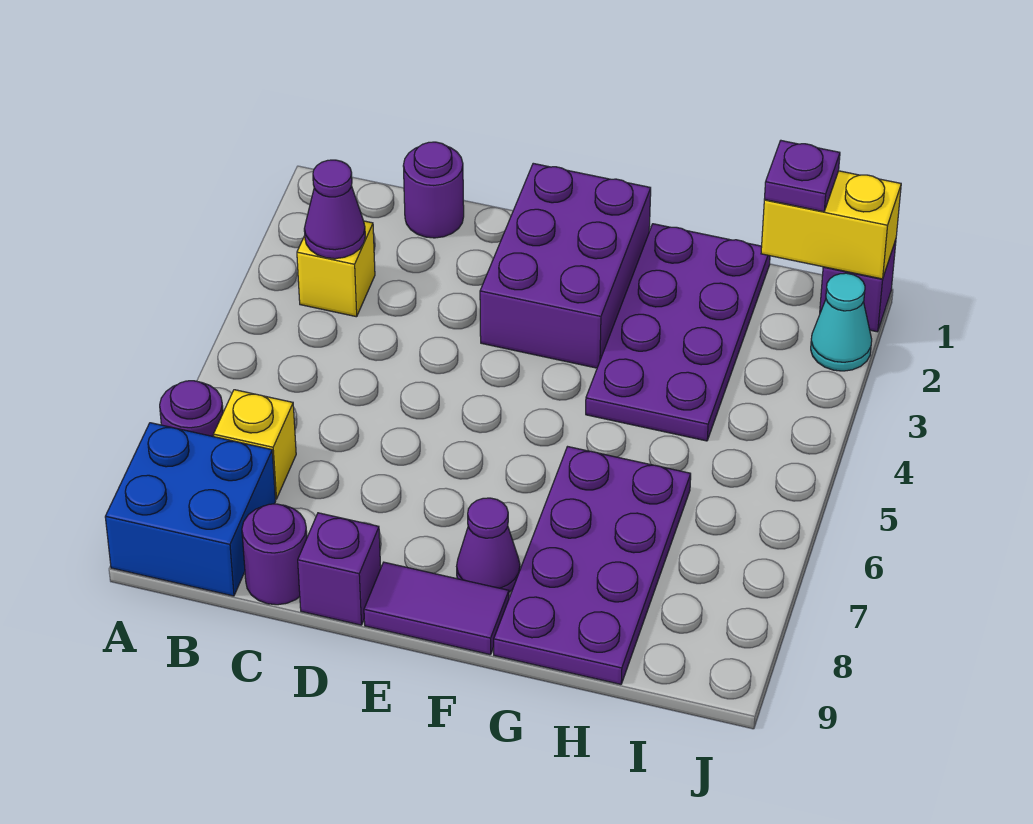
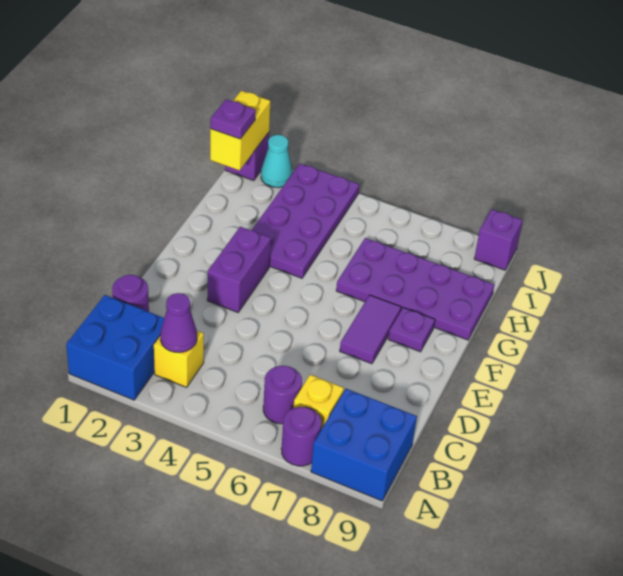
none -> blue 2x2 brick [66,295,164,400]
purple 1x1 round brick [242,504,307,605] -> purple 1x1 round brick moved to [263,366,302,424]
purple 1x1 brick [298,513,381,625] -> purple 1x1 brick moved to [474,209,523,270]
purple 2x3 brick [480,163,651,368] -> purple 1x2 brick [207,227,271,312]
purple 1x2 tile [364,562,509,655] -> purple 1x2 tile moved to [340,295,401,364]
purple 1x1 cone [457,498,520,592] -> purple 1x1 plate [388,307,435,352]
purple 2x4 plate [586,224,770,441] -> purple 2x4 plate turned to [252,164,359,278]

